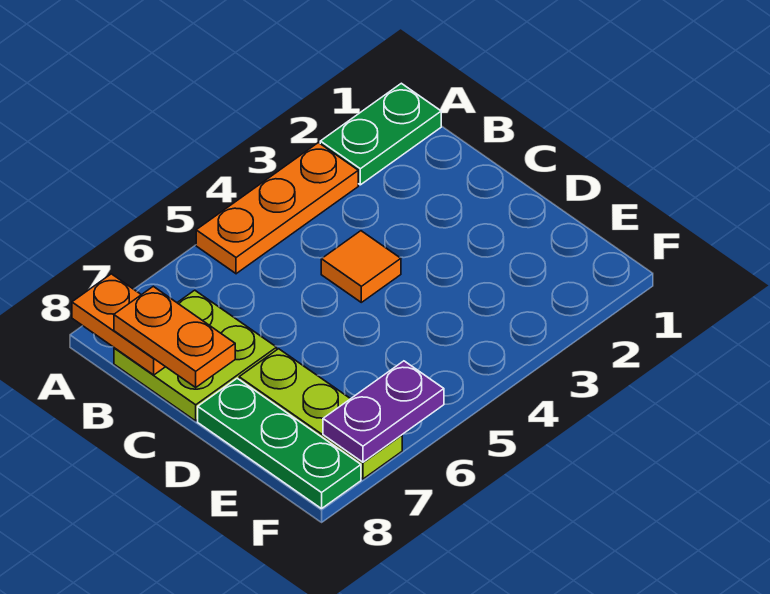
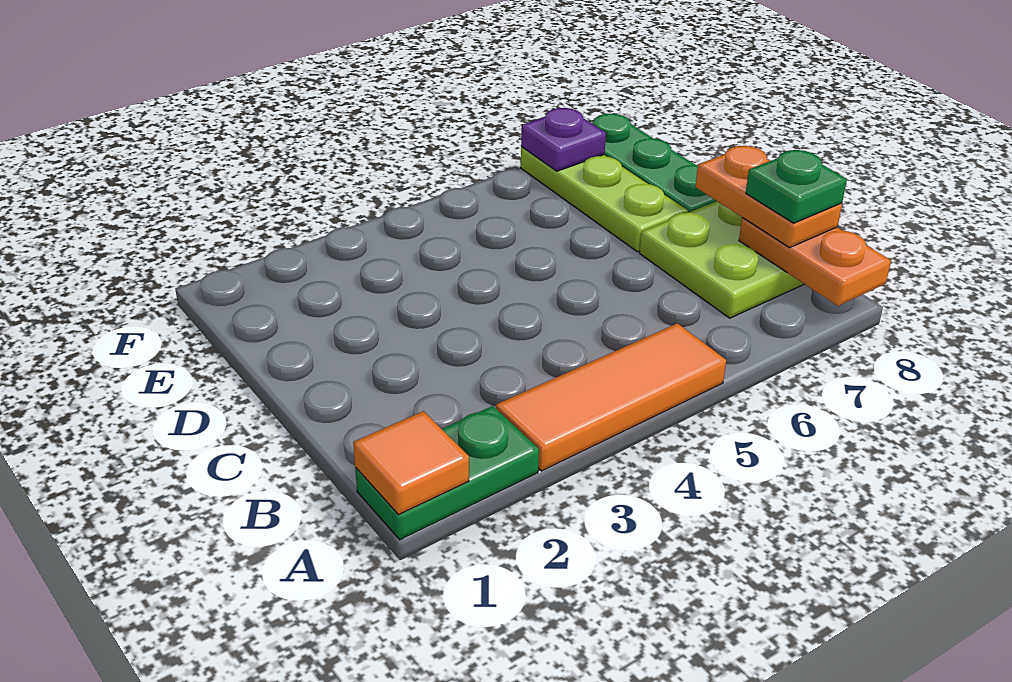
orange 1x3 plate [196,143,358,274] -> orange 1x3 tile [496,323,726,471]
none -> green 1x1 plate [746,150,847,223]
orange 1x1 tile [321,231,401,302] -> orange 1x1 tile moved to [353,411,469,515]
purple 1x2 plate [323,361,444,462] -> purple 1x1 plate [521,108,606,171]

